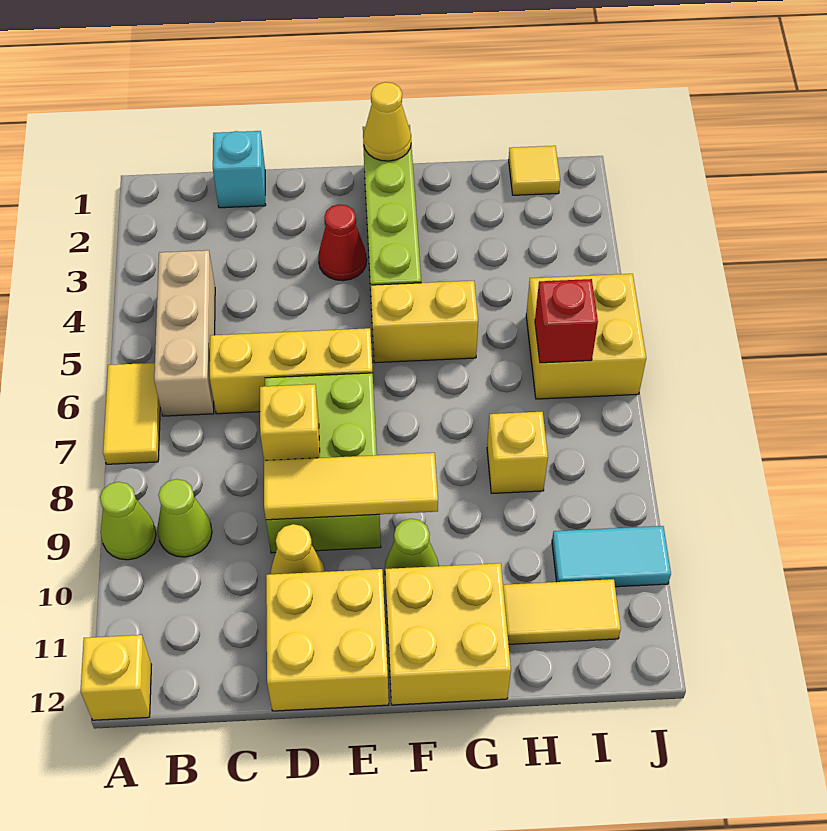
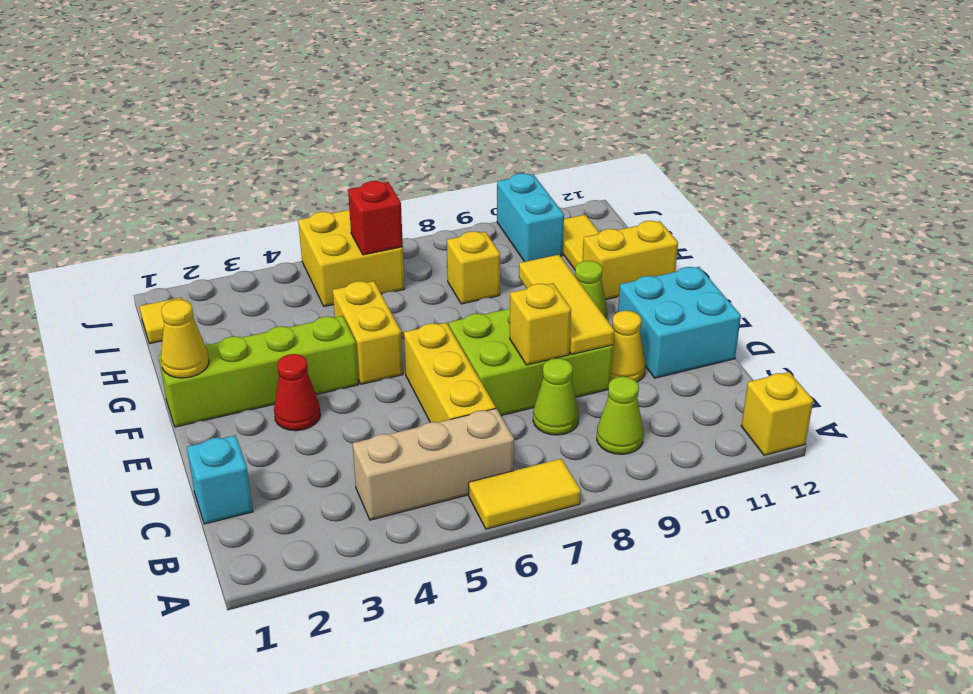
lime 1x1 cone [100,482,156,560] -> lime 1x1 cone moved to [533,358,579,435]
yellow 2x2 brick [266,569,389,711] -> cyan 2x2 brick [618,267,741,378]
yellow 2x2 brick [385,563,511,705] -> yellow 1x2 brick [583,221,678,300]
cyan 1x2 tile [552,526,671,587] -> cyan 1x2 brick [497,173,564,262]

